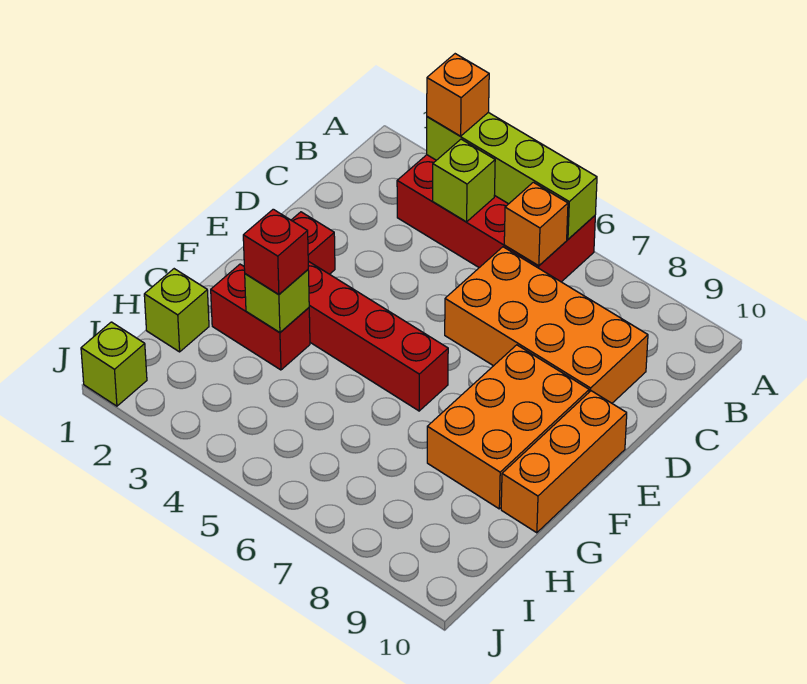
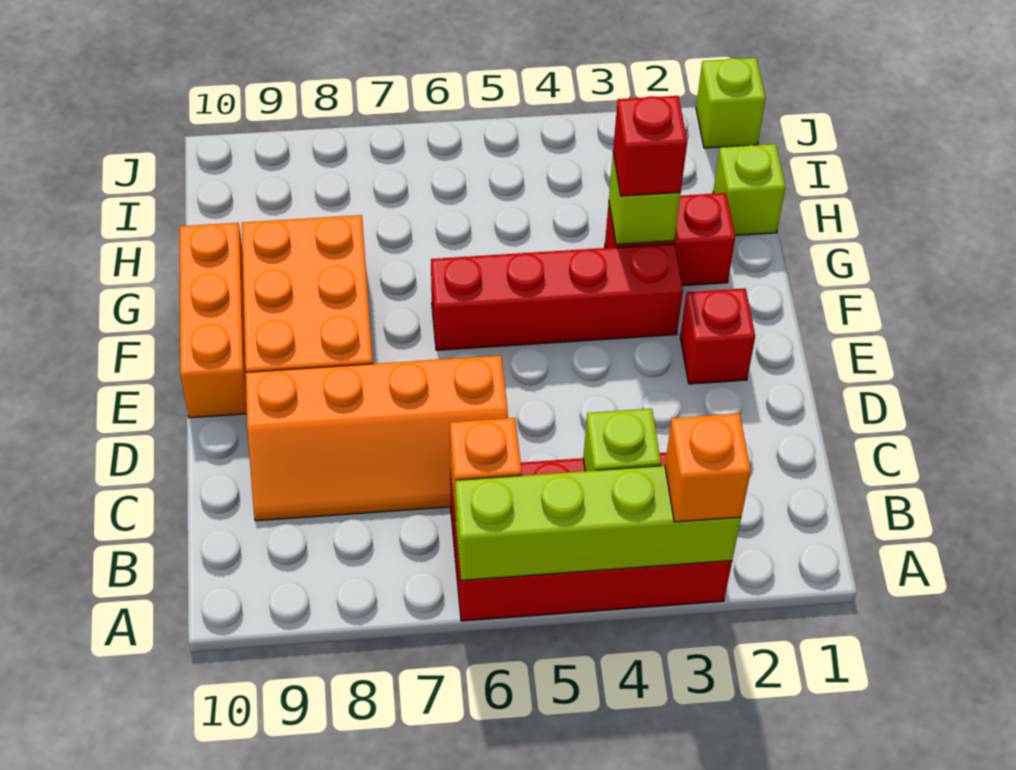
orange 2x4 brick [445,247,648,403] -> orange 2x4 slope [246,356,508,521]

